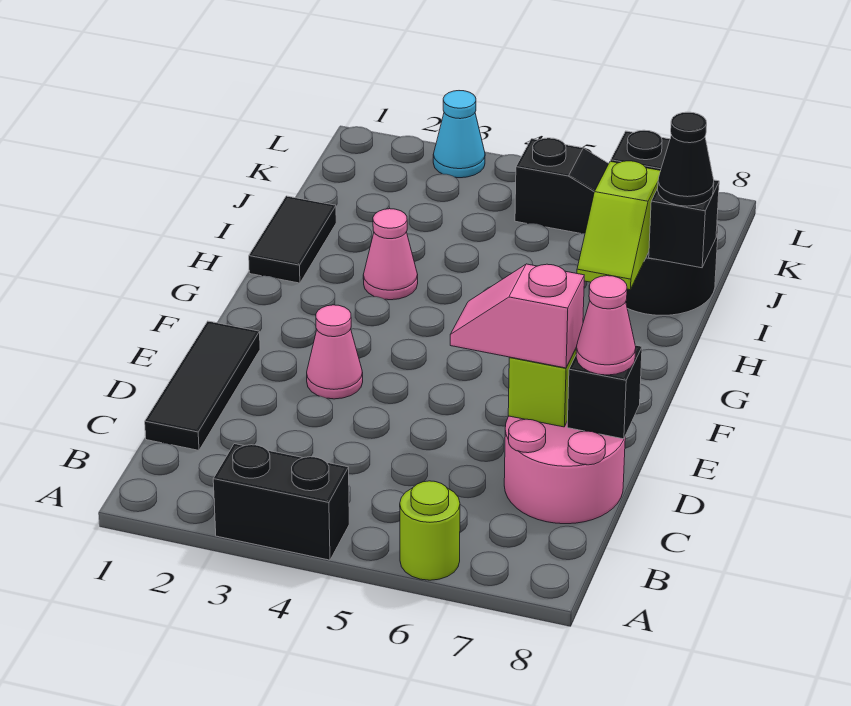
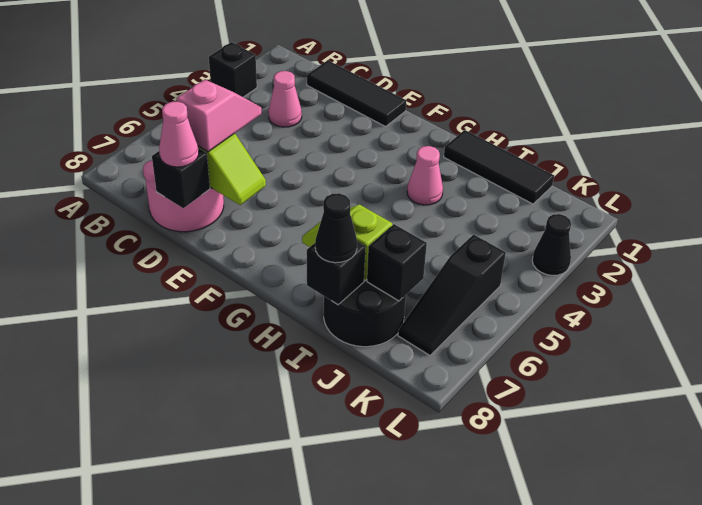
black 1x2 brick [213,444,349,560] -> black 1x1 brick [209,42,257,97]
lime 1x1 round brick [400,481,460,580] -> none
pink 1x1 cone [307,305,363,399] -> pink 1x1 cone moved to [268,71,302,127]
black 1x2 tile [249,196,336,283] -> black 1x3 tile [444,130,554,204]
cyan 1x1 cone [433,91,485,178] -> black 1x1 cone [532,214,571,275]

